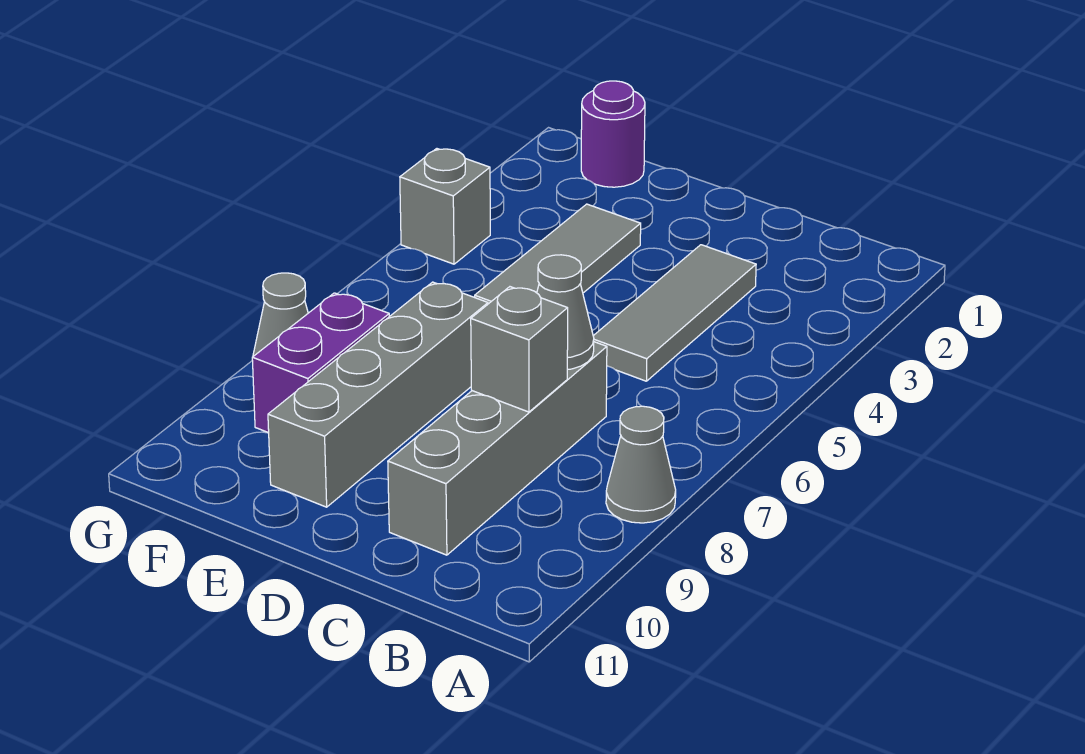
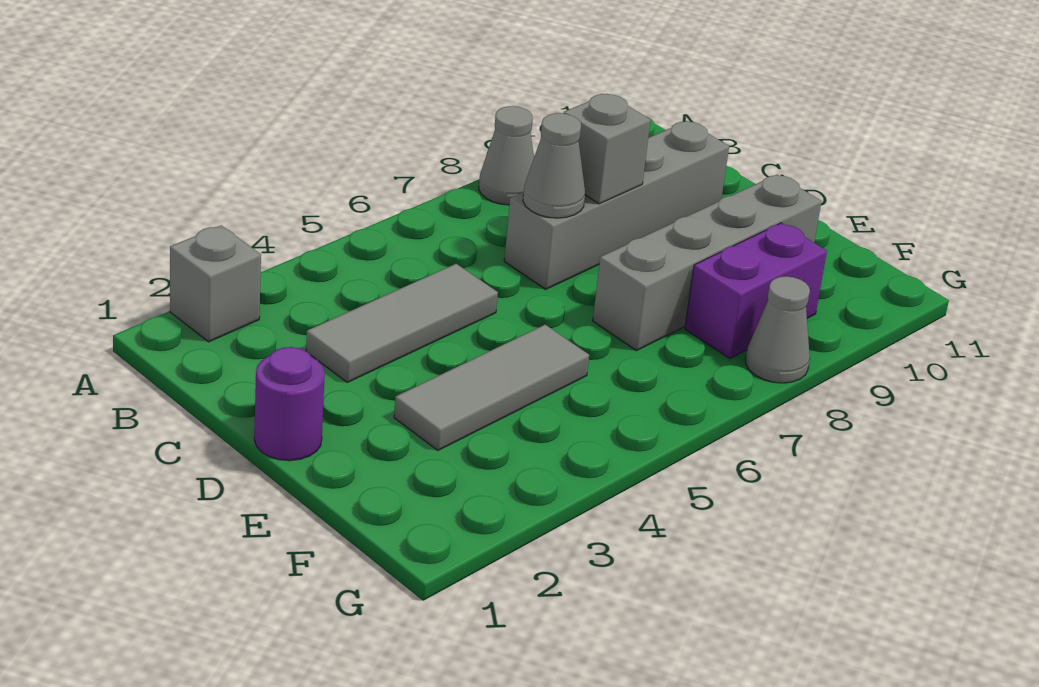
purple 1x1 round brick [581,81,645,187] -> purple 1x1 round brick moved to [254,347,325,461]
grey 1x1 brick [400,149,490,264] -> grey 1x1 brick moved to [170,226,261,342]

